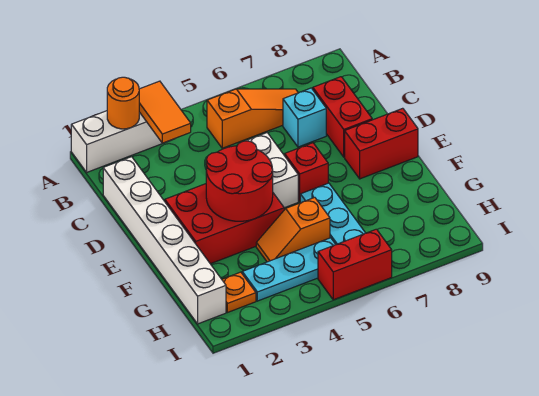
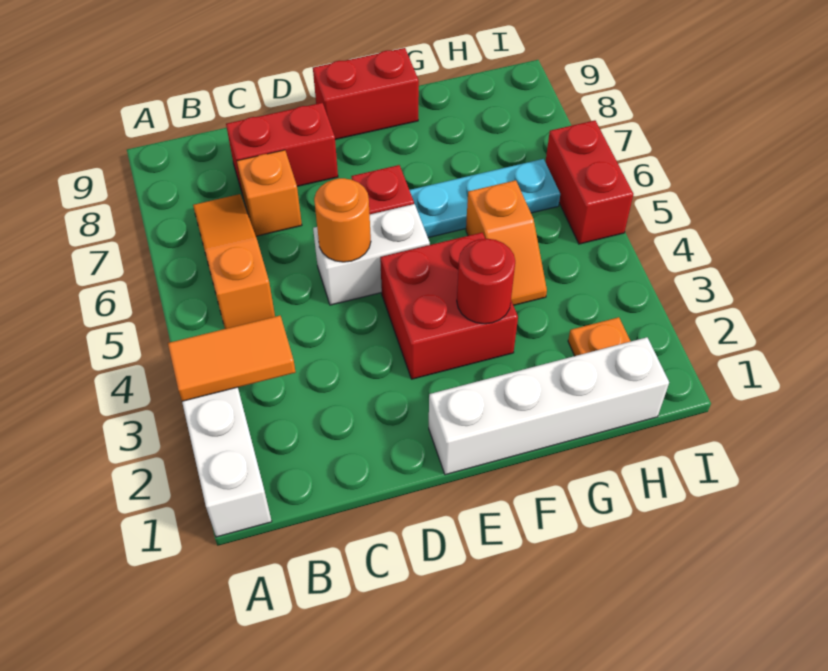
orange 1x1 round brick [107,77,139,129] -> orange 1x1 round brick moved to [314,178,371,262]
white 1x6 brick [103,157,226,324] -> white 1x4 brick [429,337,669,475]
cyan 1x1 brick [283,88,326,147] -> orange 1x1 brick [237,150,302,236]
red 2x3 brick [165,184,284,264] -> red 2x2 brick [380,232,518,379]
red 2x2 round brick [206,141,273,221] -> red 1x1 round brick [457,239,515,324]
red 1x2 brick [345,108,418,179] -> red 1x2 brick turned to [313,48,419,140]
cyan 1x3 plate [242,238,336,301] -> none

